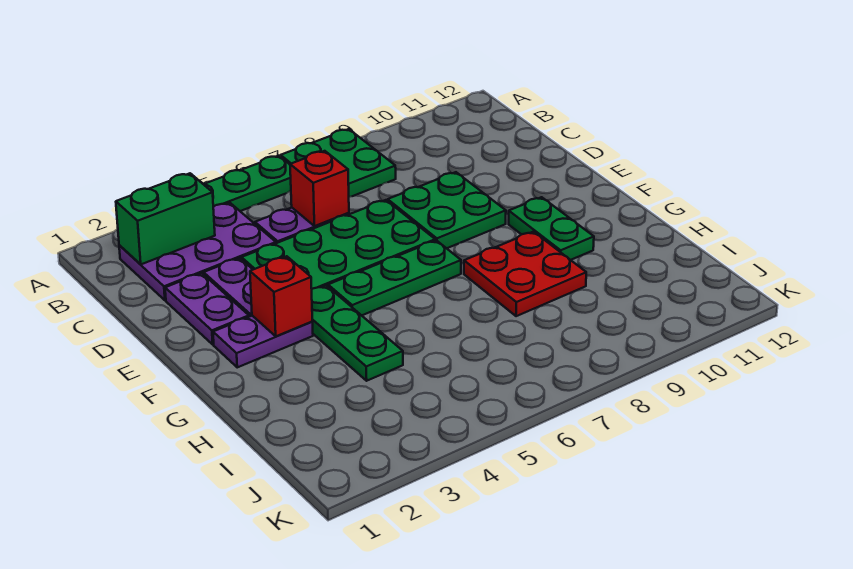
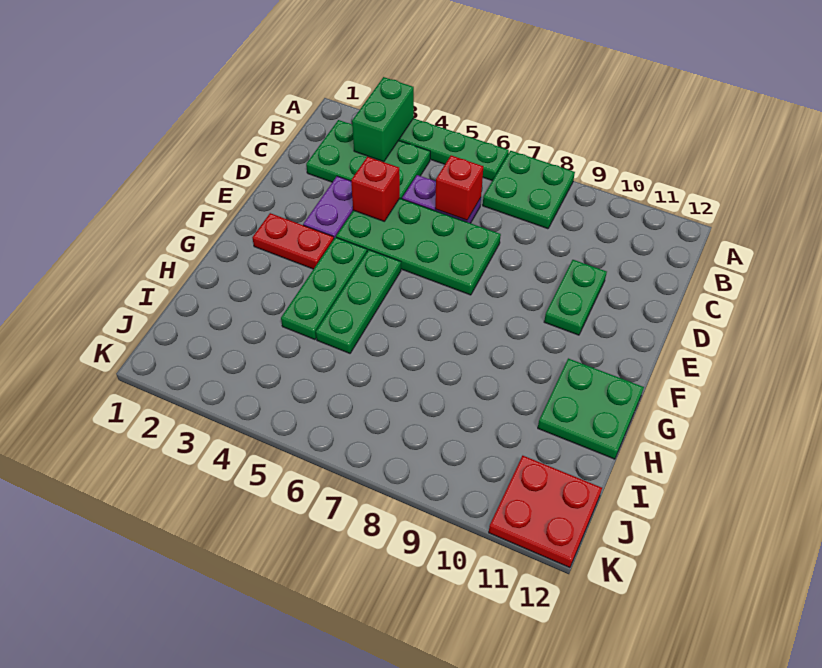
purple 2x3 plate [119,203,276,300] -> green 2x3 plate [306,120,430,199]
green 1x2 brick [116,173,215,264] -> green 1x2 brick turned to [352,77,414,162]
purple 1x2 plate [165,273,249,344] -> none
green 2x2 plate [388,172,506,248] -> green 2x2 plate moved to [538,358,644,459]
purple 1x2 plate [213,316,313,367] -> red 1x2 plate [252,213,334,269]
red 1x1 brick [250,256,312,336] -> red 1x1 brick moved to [351,156,400,221]
green 1x3 plate [328,240,461,315] -> green 1x3 plate turned to [316,250,401,353]
green 1x2 plate [509,197,594,260] -> green 1x2 plate moved to [544,260,607,335]
red 2x2 plate [464,232,586,316] -> red 2x2 plate moved to [489,456,602,568]

